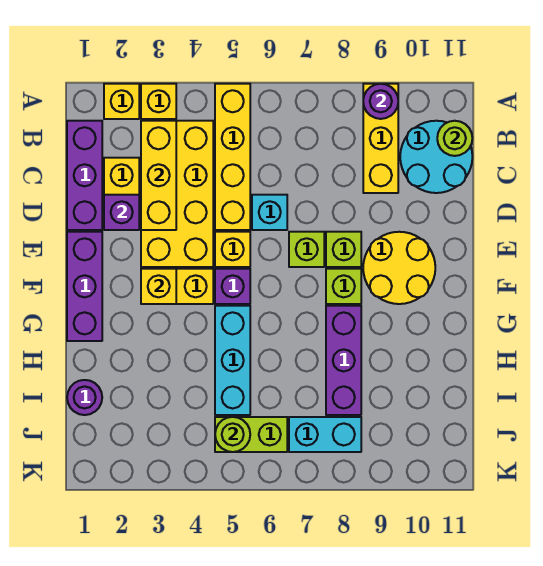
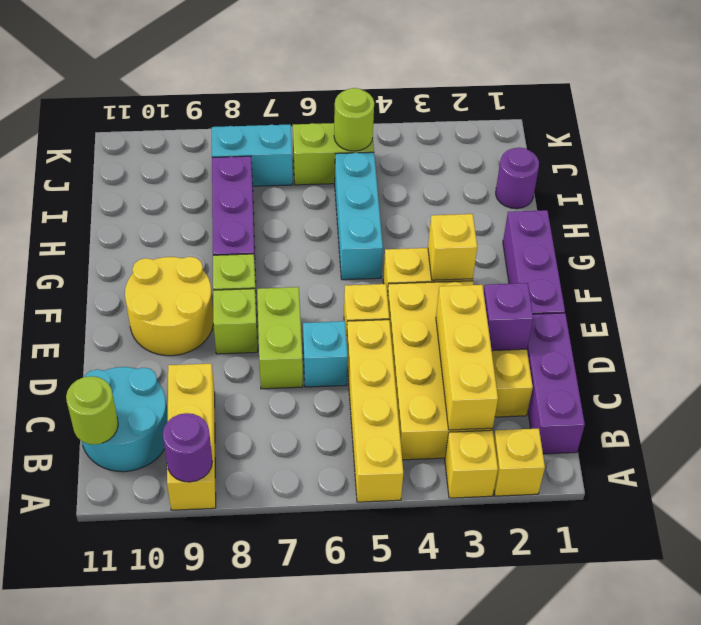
lime 1x1 brick [289,232,324,267] -> lime 1x2 brick [257,287,303,389]
purple 1x1 brick [215,269,250,304] -> none

